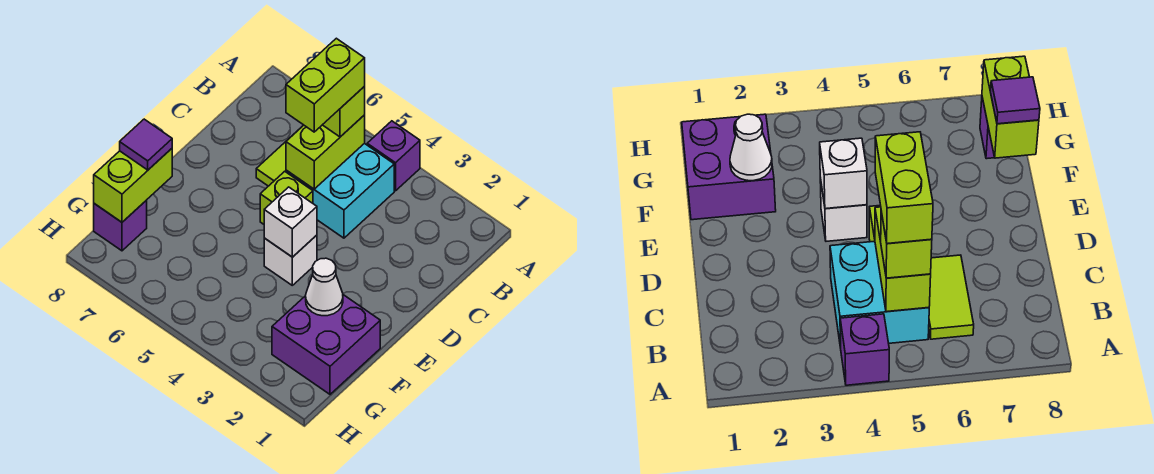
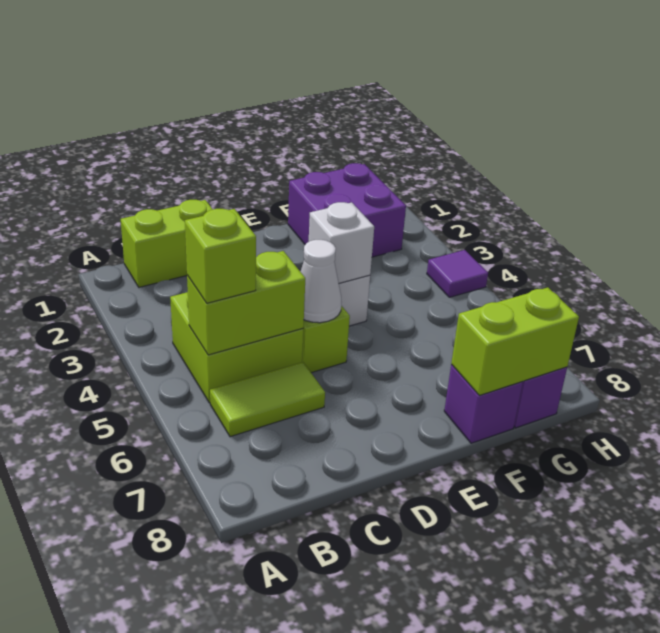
purple 1x1 brick [367,121,420,191] -> purple 1x1 brick moved to [444,365,523,443]
cyan 2x2 brick [286,143,394,238] -> lime 2x2 brick [170,292,303,403]
lime 1x2 brick [286,38,365,132] -> lime 1x2 brick moved to [121,200,213,287]
white 1x1 cone [306,258,343,316] -> white 1x1 cone moved to [300,240,342,323]
purple 1x1 tile [120,119,172,170] -> purple 1x1 tile moved to [427,250,488,297]

